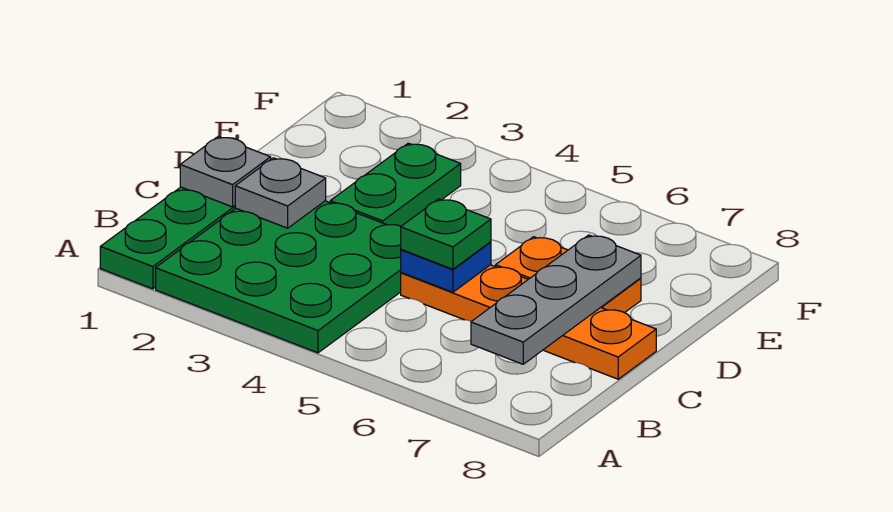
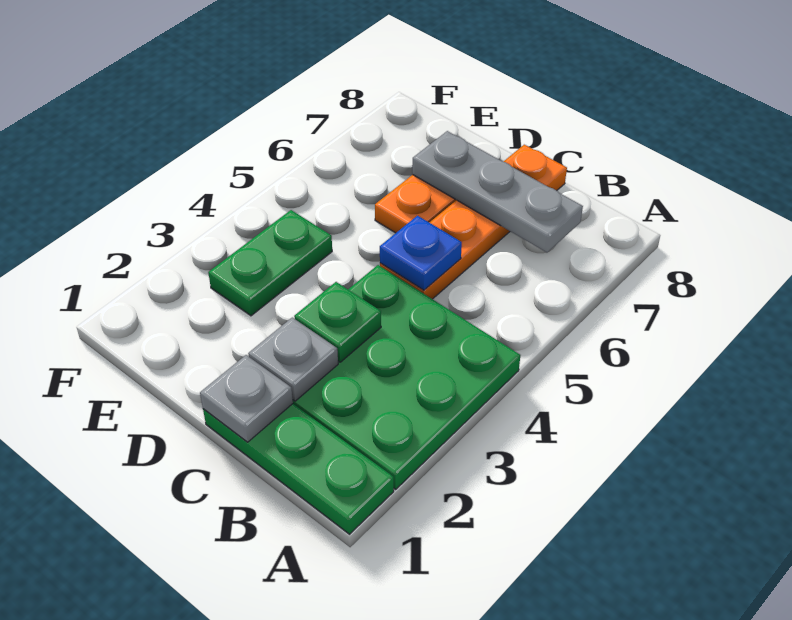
green 1x1 plate [401,199,491,269] -> green 1x1 plate moved to [294,282,381,362]
green 1x2 plate [330,143,461,226] -> green 1x2 plate turned to [208,210,332,316]

